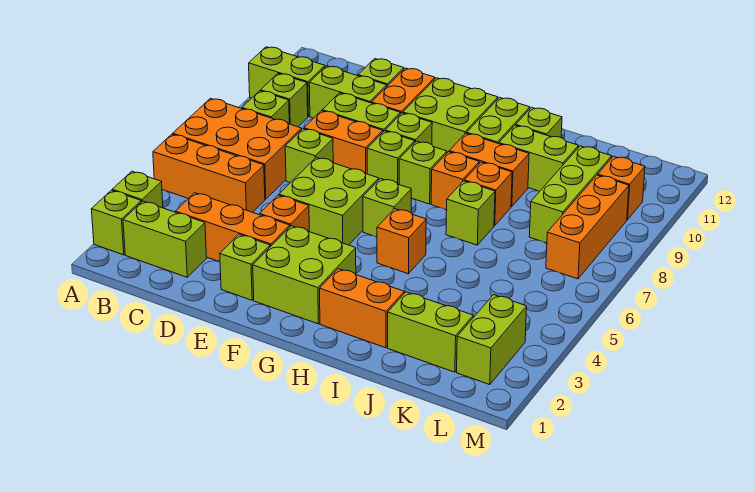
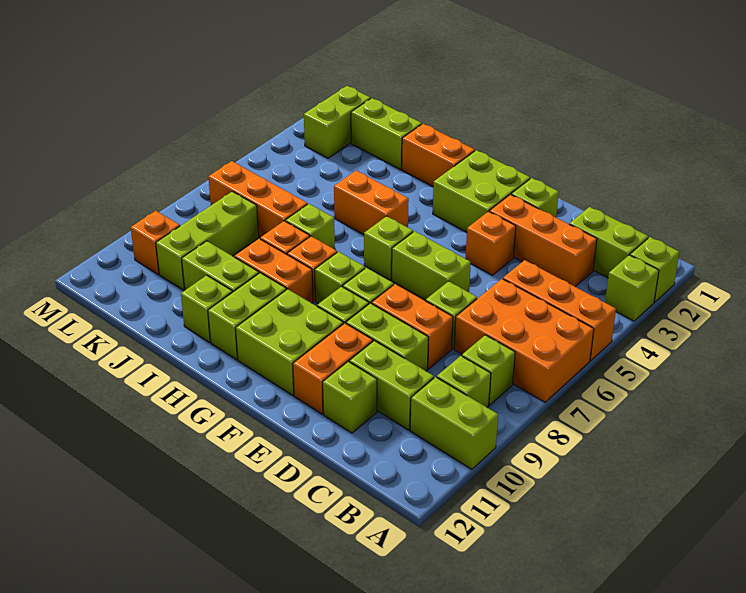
lime 2x2 brick [279,157,379,245] -> lime 1x2 brick [392,231,471,300]
orange 1x1 brick [377,209,426,274] -> orange 1x2 brick [334,171,409,235]
orange 1x3 brick [546,175,629,279] -> orange 1x3 brick turned to [208,161,308,237]

